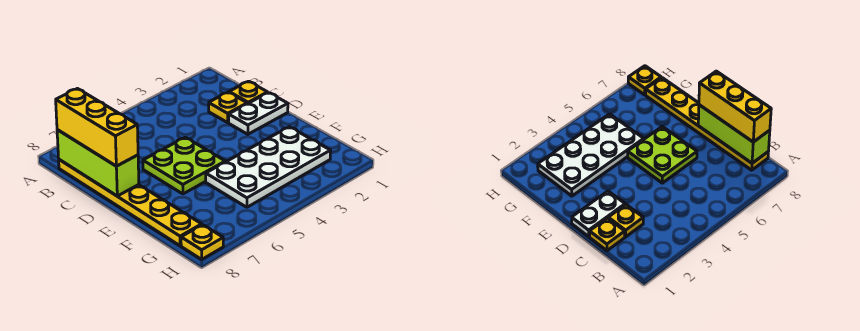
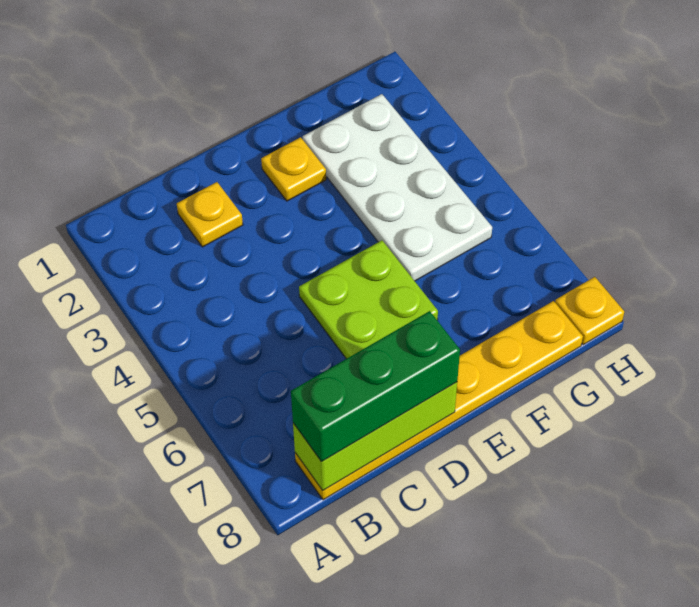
yellow 1x3 brick [56,89,138,166] -> green 1x3 brick [291,311,460,462]
yellow 1x1 plate [229,81,268,104] -> yellow 1x1 plate moved to [261,137,326,201]
white 1x2 plate [229,93,288,134] -> none

